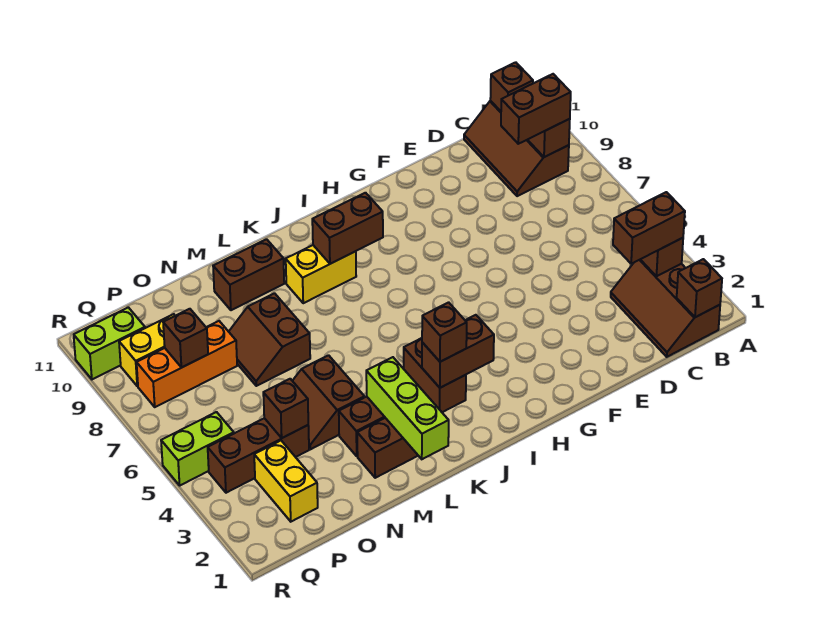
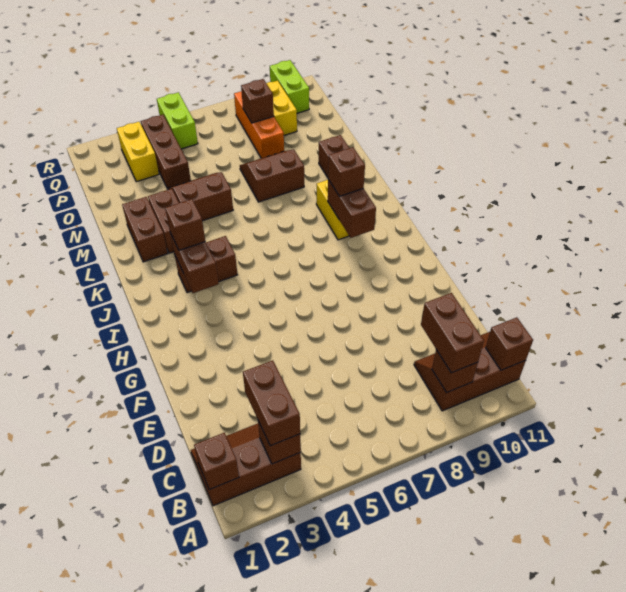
lime 1x3 brick [366,357,449,459] -> none
brown 1x1 brick [263,379,308,438] -> brown 1x1 brick moved to [328,147,365,197]
yellow 1x2 brick [254,441,318,522] -> yellow 1x2 brick turned to [117,122,159,182]

